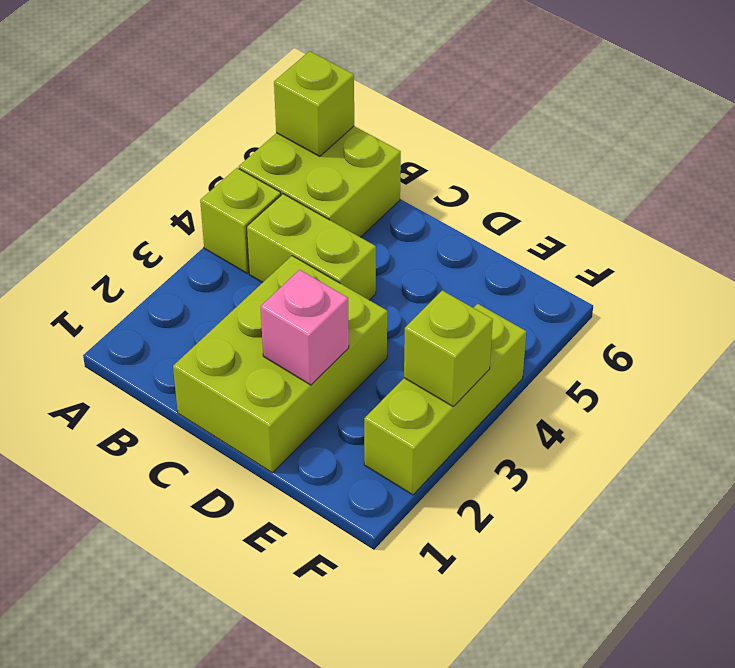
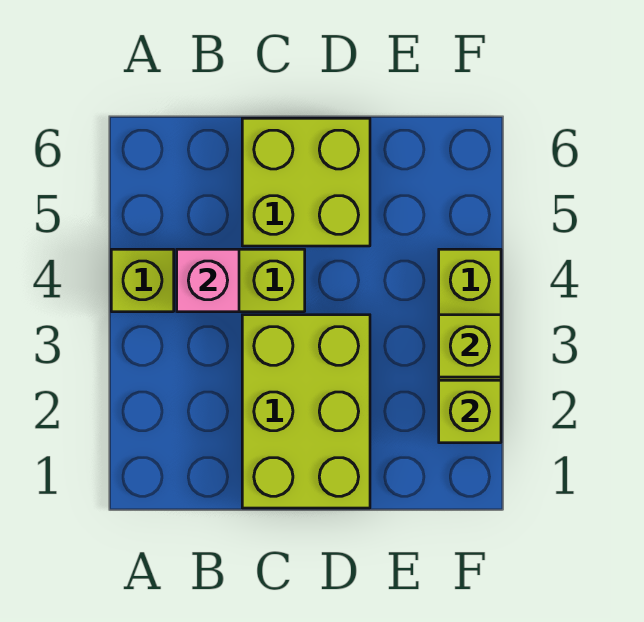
lime 2x2 brick [239,126,401,237] -> lime 2x2 brick moved to [242,118,370,246]
lime 1x1 brick [274,51,354,156] -> lime 1x1 brick moved to [439,380,501,443]
pink 1x1 brick [260,270,349,385] -> pink 1x1 brick moved to [177,249,239,312]

